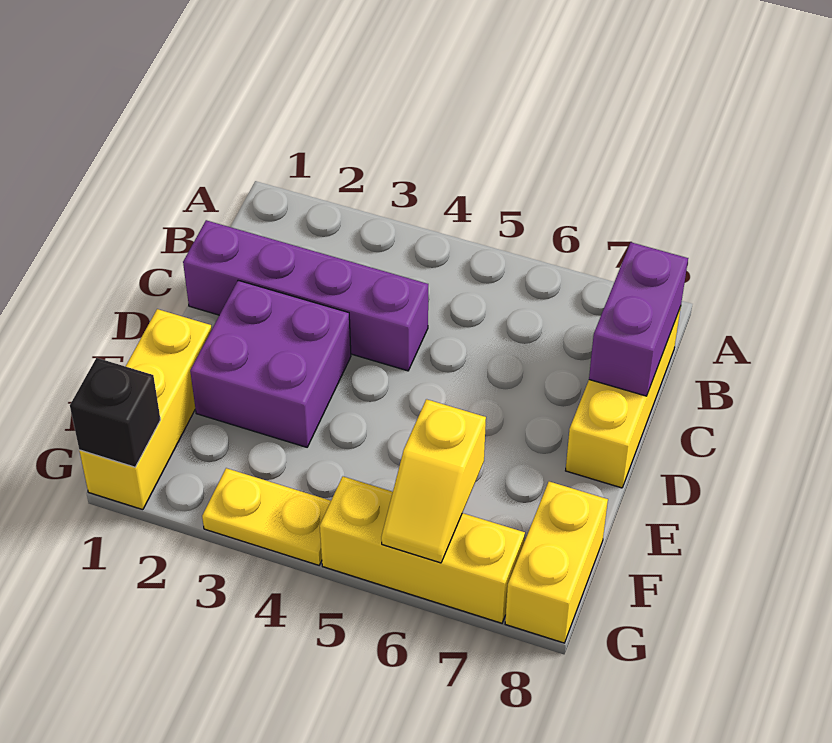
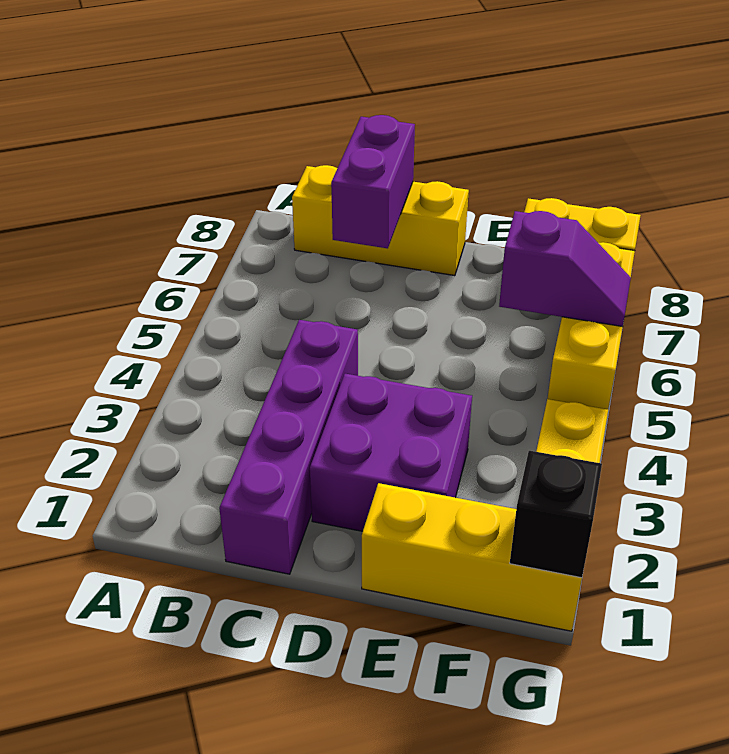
purple 1x2 brick [589,242,688,396] -> purple 1x2 brick turned to [331,115,415,248]
yellow 1x2 slope [381,399,486,563] -> purple 1x2 slope [499,211,631,327]

